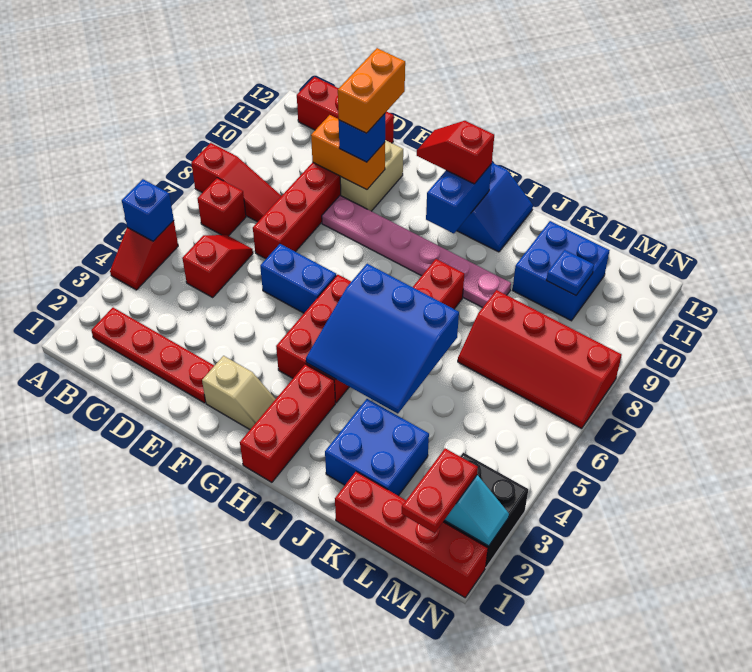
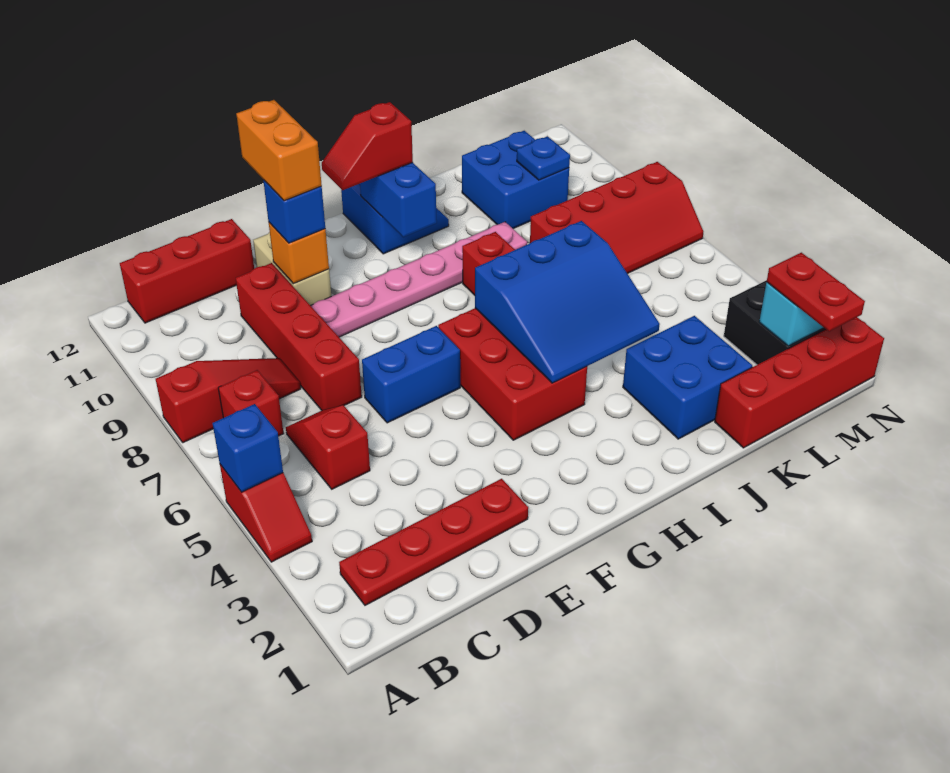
orange 1x2 brick [311,115,385,190] -> orange 1x1 brick [269,223,329,284]
tan 1x2 slope [202,356,275,429] -> none
red 1x3 brick [240,364,335,482] -> none

